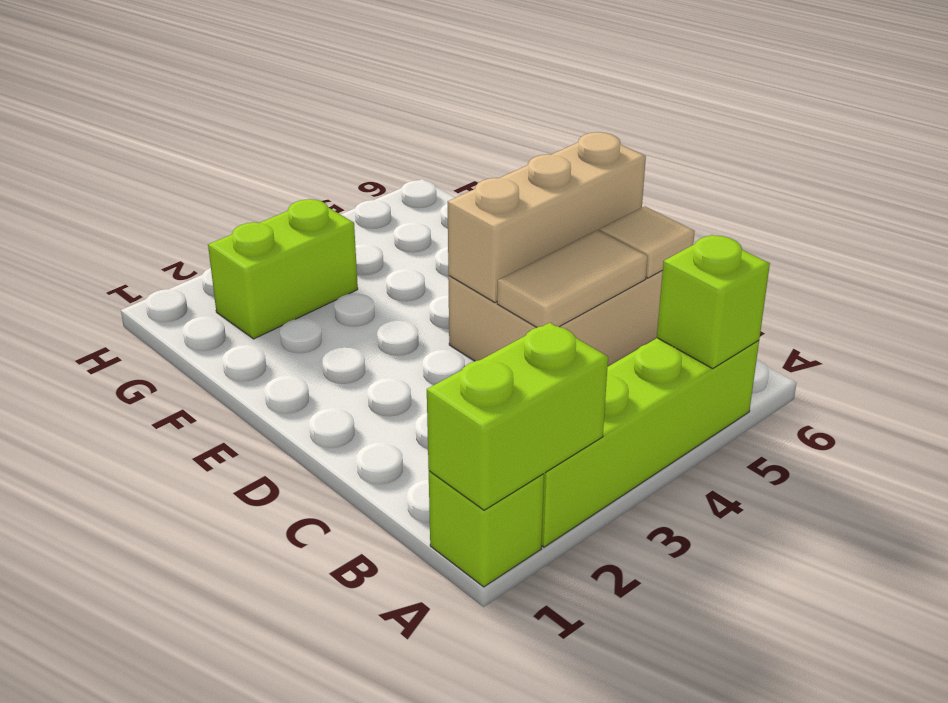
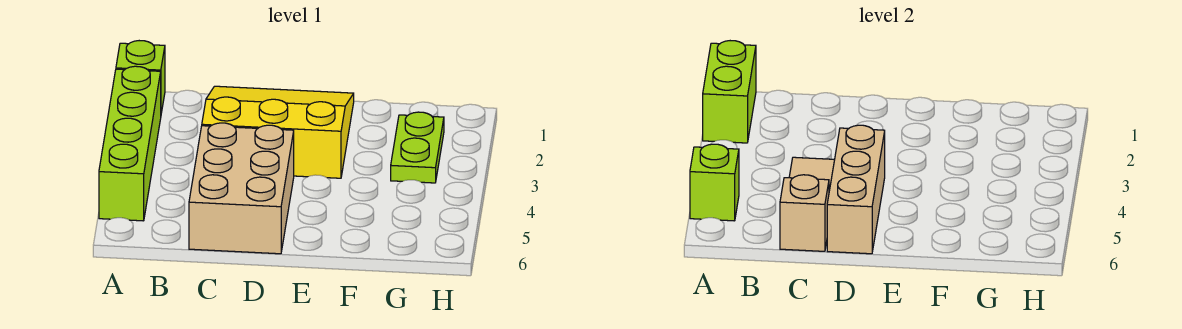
none -> yellow 3x3 slope [202,86,354,178]
tan 1x1 tile [600,206,695,278] -> tan 1x1 brick [780,175,829,251]
lime 1x2 brick [208,199,358,339] -> lime 1x2 plate [391,112,444,183]

